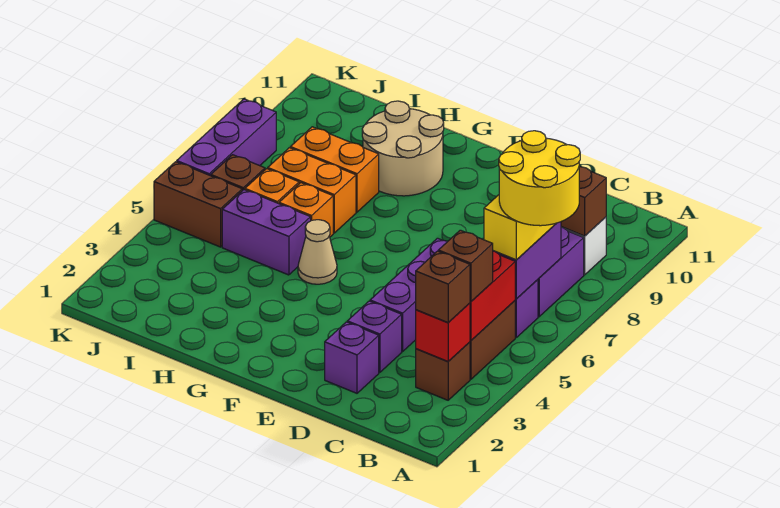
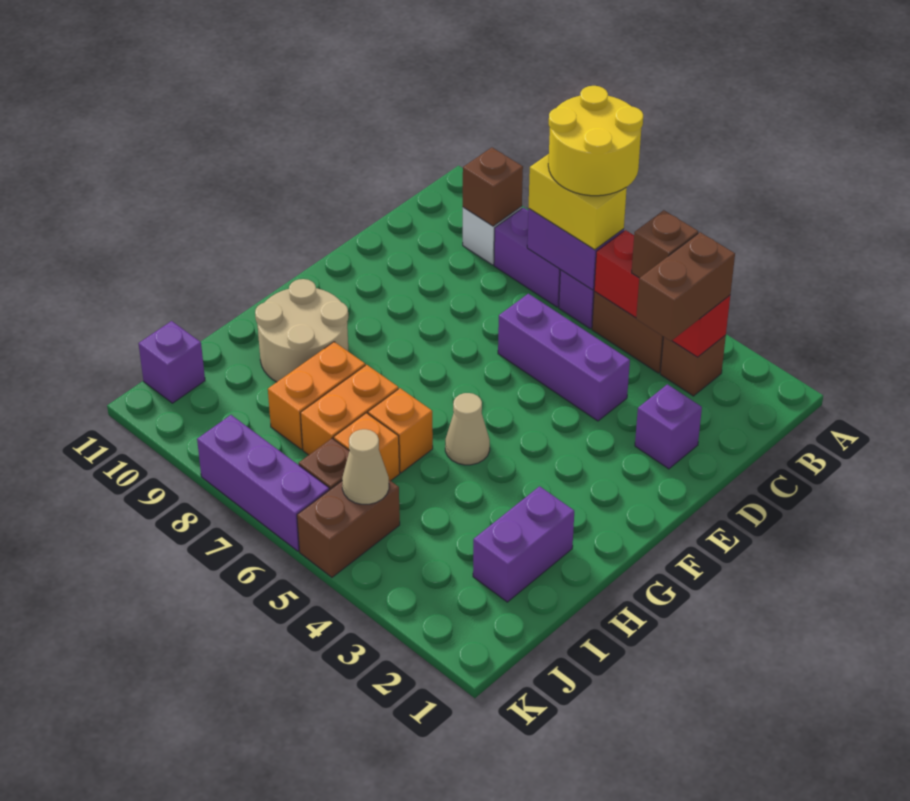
brown 1x1 brick [416,251,470,322] -> brown 1x2 brick [636,232,735,341]
purple 1x1 brick [347,301,402,373] -> purple 1x1 brick moved to [138,321,205,403]
purple 1x2 brick [222,190,311,275] -> purple 1x2 brick moved to [473,486,574,602]
none -> tan 1x1 cone [342,429,389,504]

